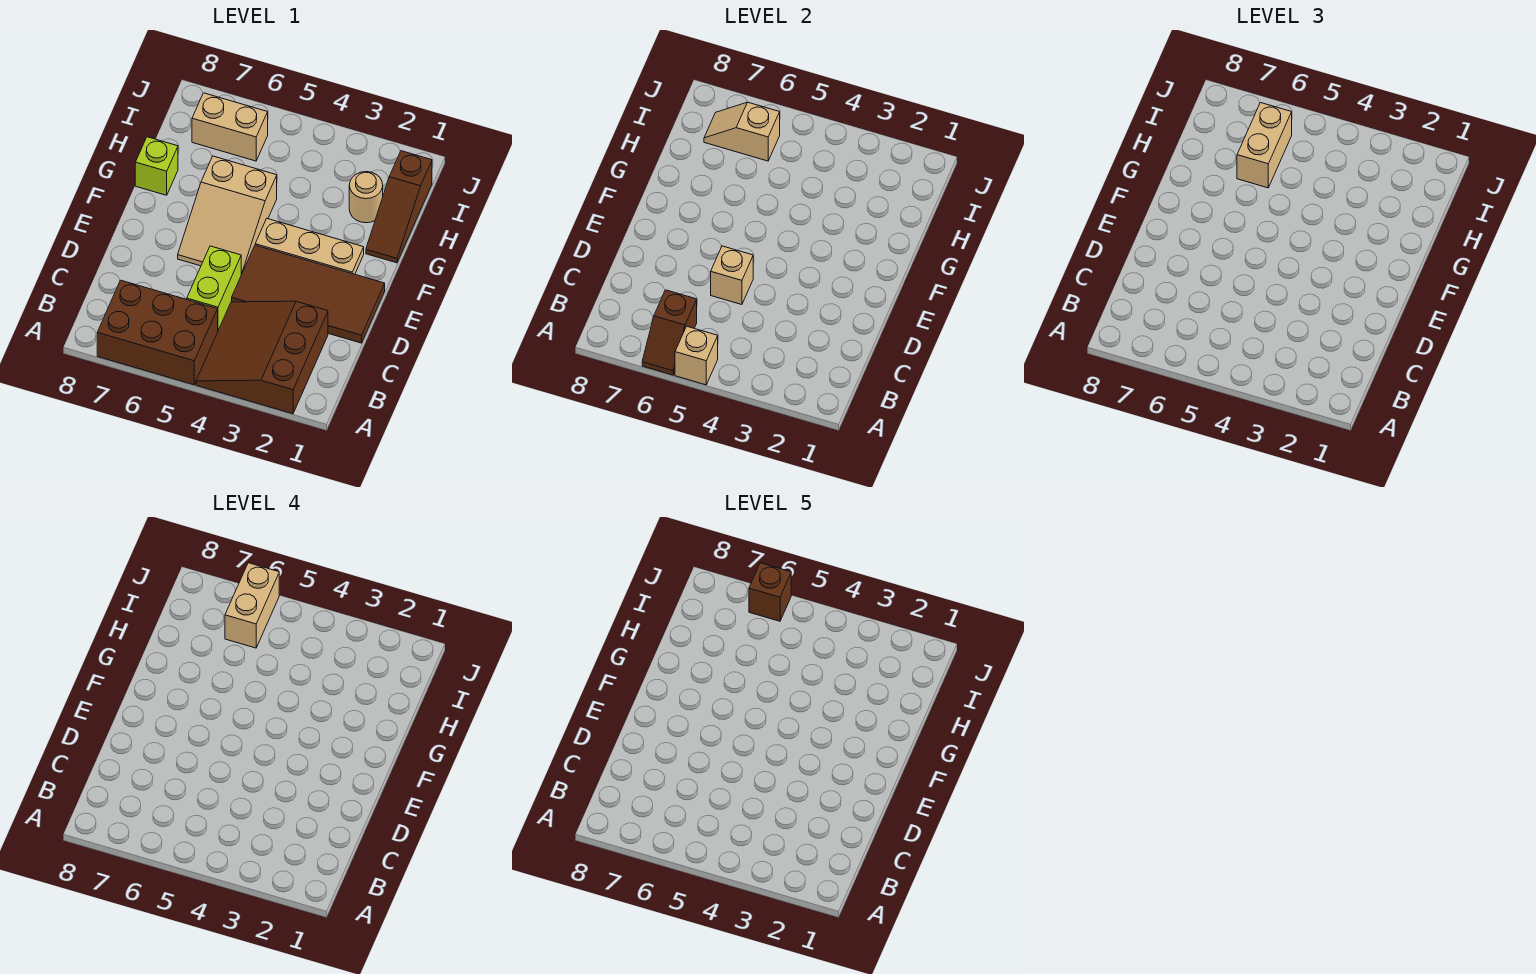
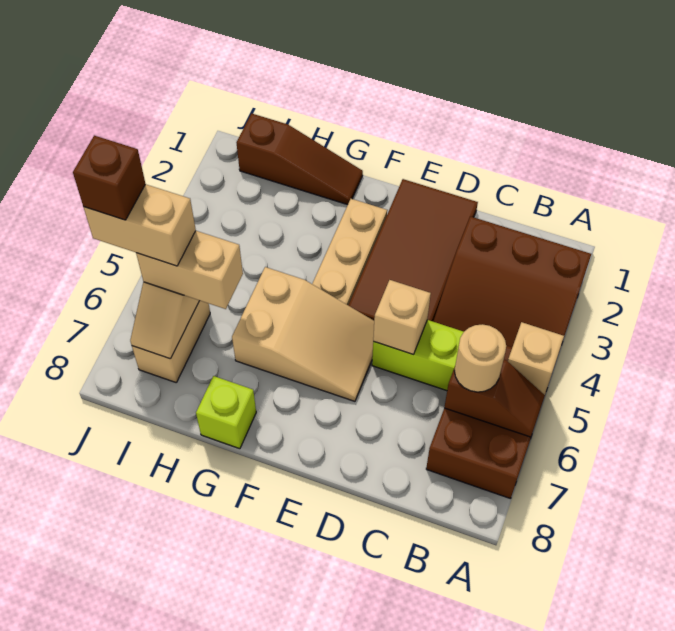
tan 1x1 round brick [349,172,383,223] -> tan 1x1 round brick moved to [454,324,506,392]

